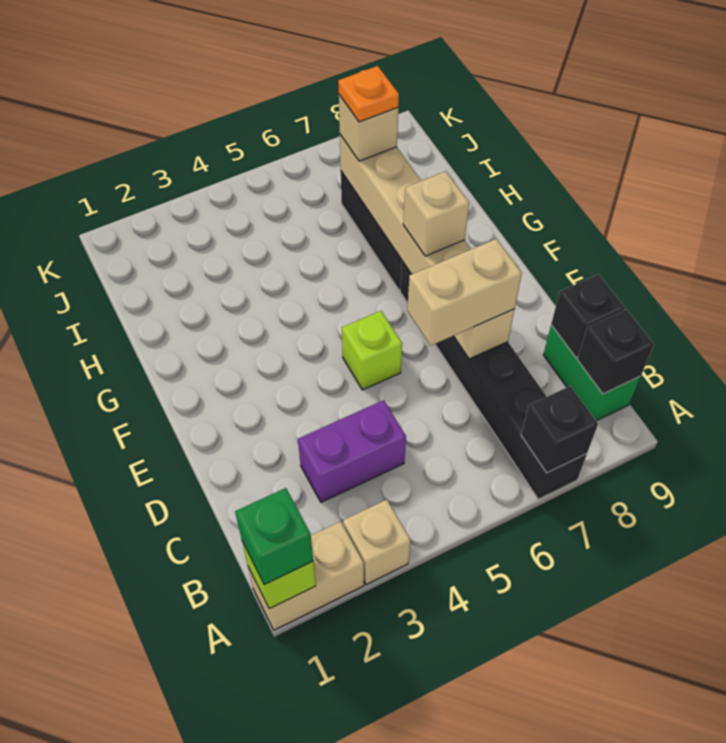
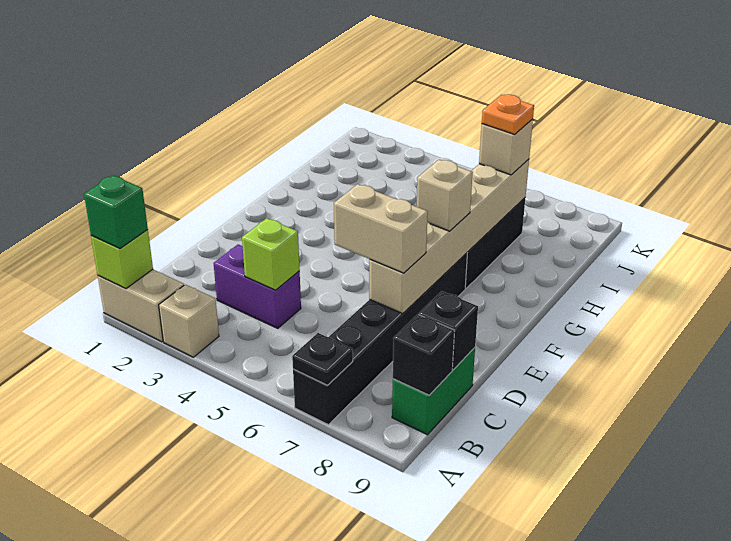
black 1x1 brick [521,386,598,473] -> black 1x1 plate [292,333,353,385]
lime 1x1 brick [342,311,402,390] -> lime 1x1 brick moved to [242,218,300,290]

